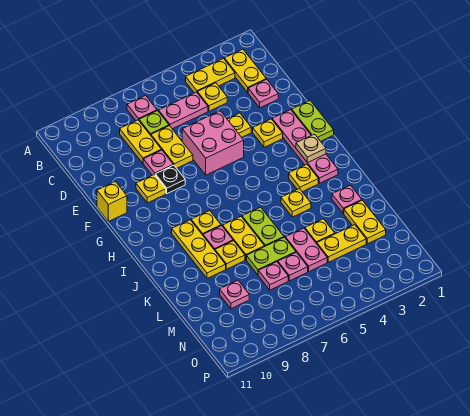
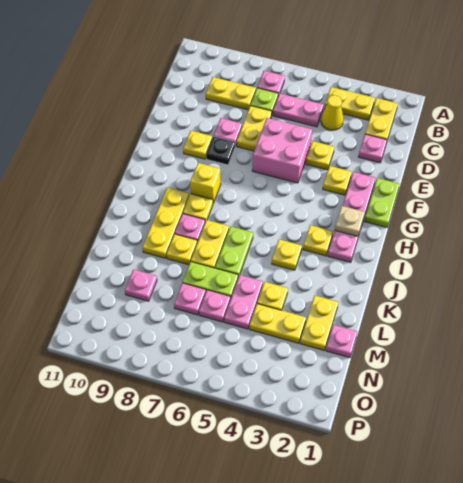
yellow 1x1 plate [198,83,227,111] -> yellow 1x1 cone [321,95,344,130]
yellow 1x2 plate [120,120,161,163] -> yellow 1x2 plate turned to [206,77,256,110]
yellow 1x1 brick [97,182,127,221] -> yellow 1x1 brick moved to [190,163,221,203]
pink 1x1 plate [332,185,362,214] -> pink 1x1 plate moved to [326,325,357,358]

